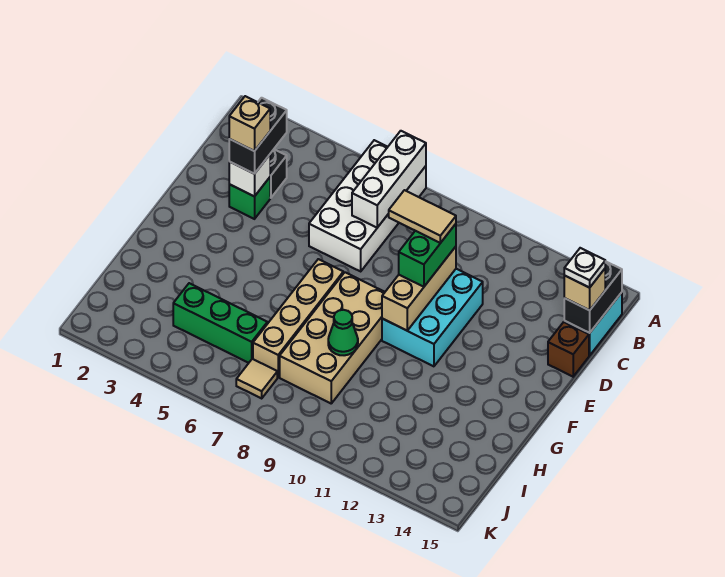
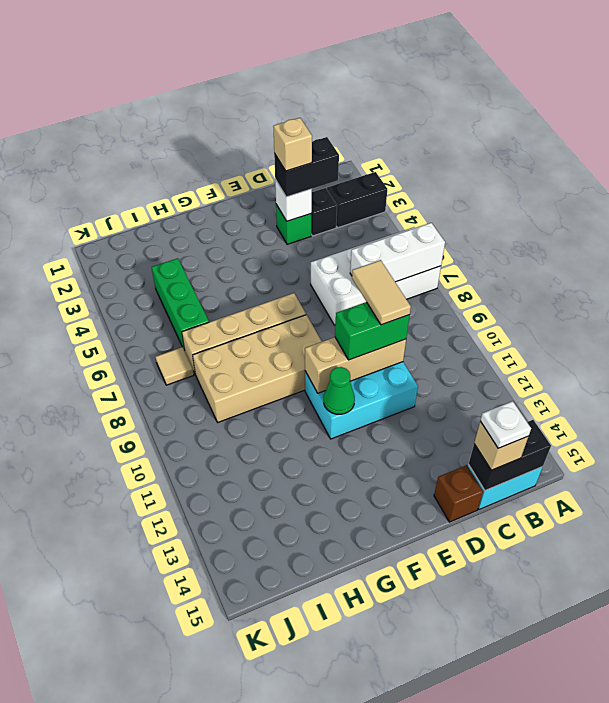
none -> black 1x2 brick [327,172,387,228]
green 1x1 cone [328,310,358,355] -> green 1x1 cone moved to [324,367,355,414]

